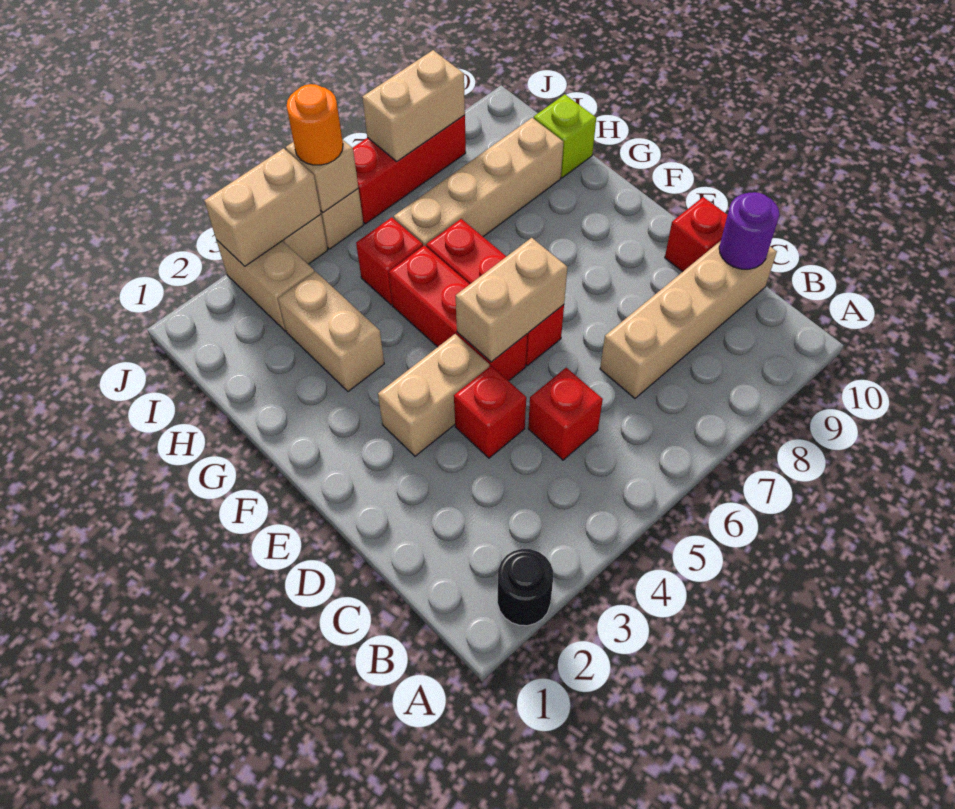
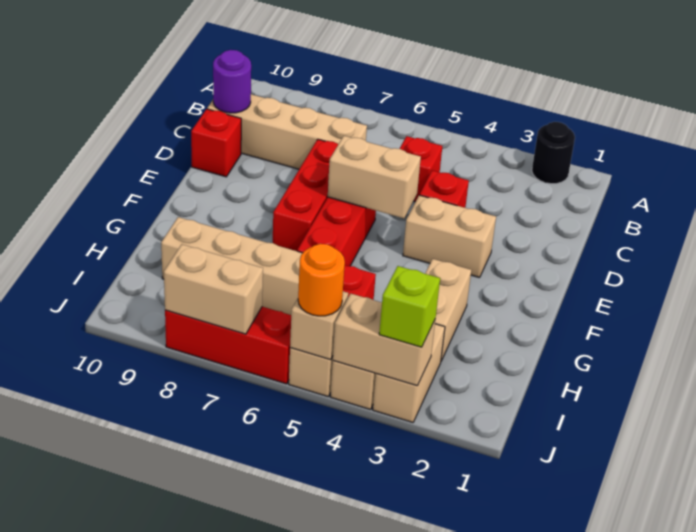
red 1x3 brick [389,246,527,381] -> red 1x3 brick moved to [273,139,338,251]
lime 1x1 brick [534,95,596,178] -> lime 1x1 brick moved to [379,266,440,347]

